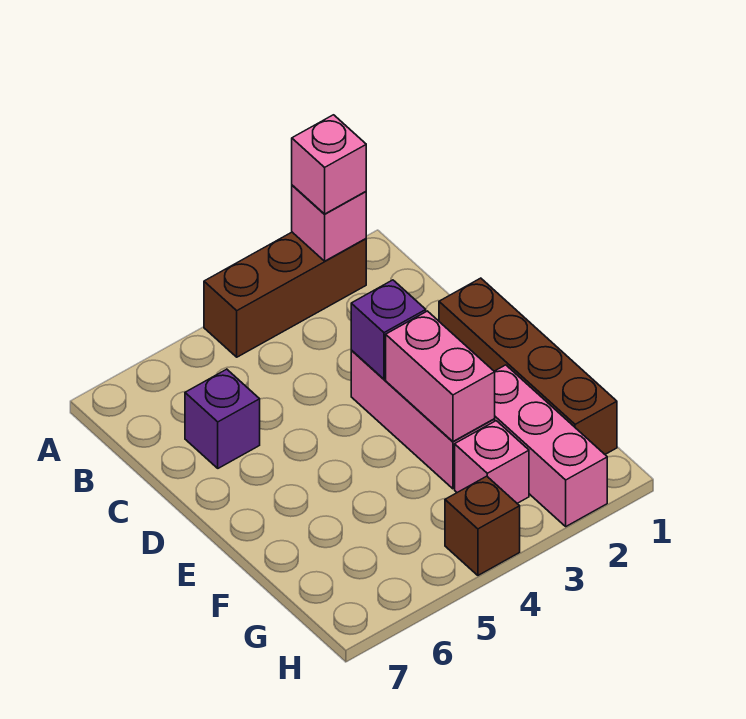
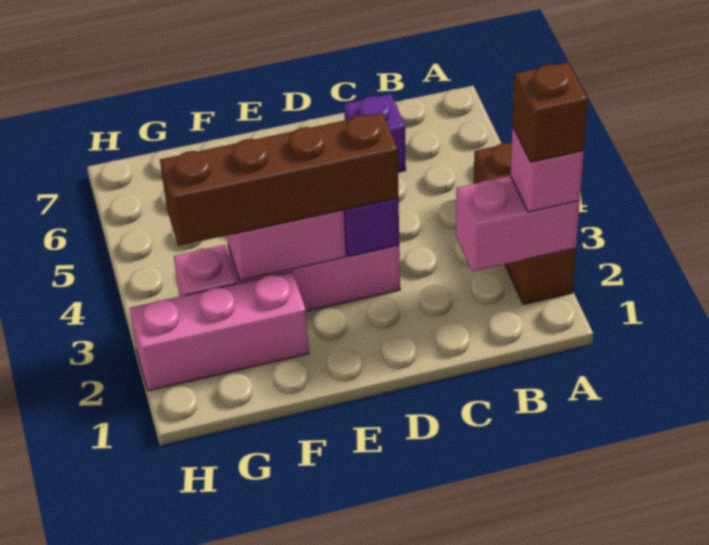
pink 1x1 brick [292,185,366,261] -> pink 1x2 brick [456,176,580,272]
brown 1x4 brick [439,278,617,454] -> brown 1x4 brick moved to [160,113,399,246]
brown 1x1 brick [445,476,520,575] -> brown 1x1 brick moved to [512,62,588,162]

